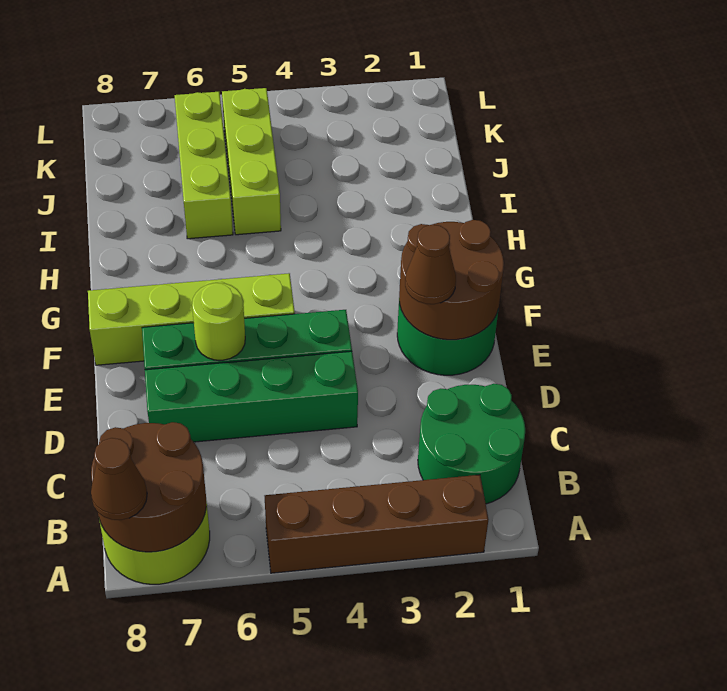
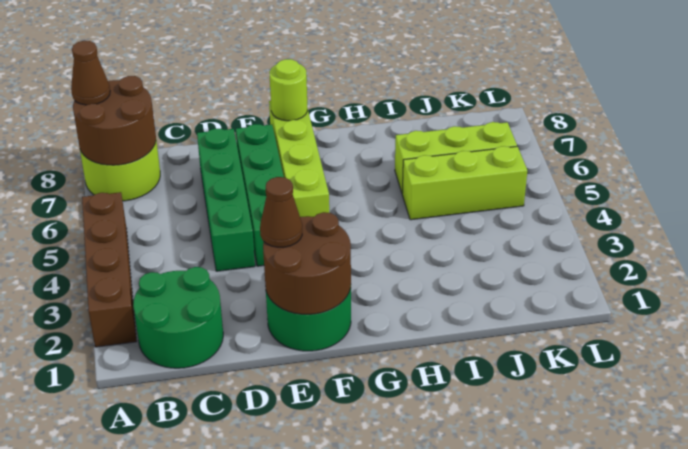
lime 1x1 round brick [192,283,245,360] -> lime 1x1 round brick moved to [270,59,307,121]

